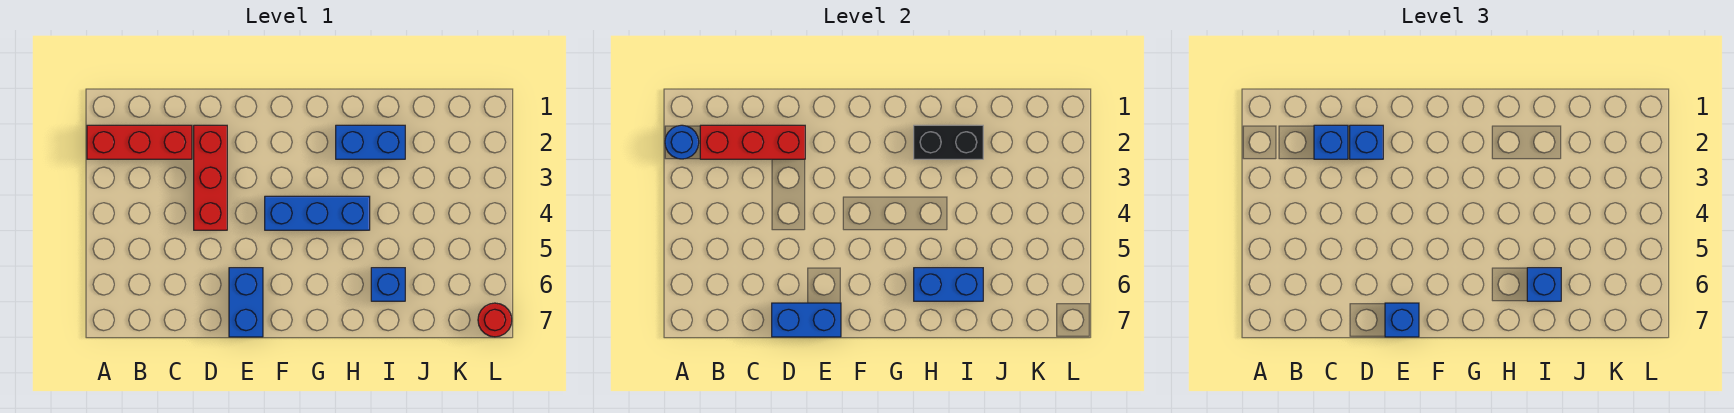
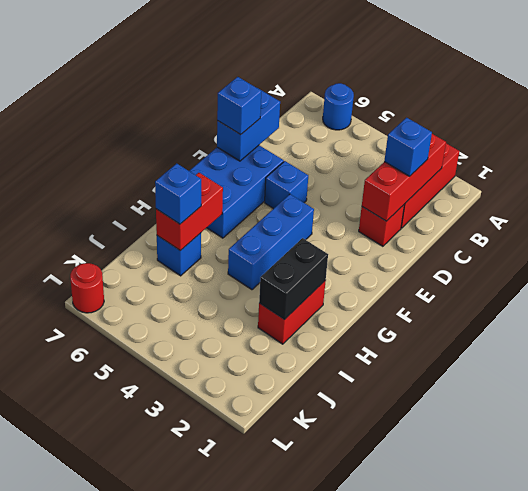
blue 1x1 round brick [665,125,699,159] -> blue 1x1 round brick moved to [323,83,354,130]
red 1x3 brick [194,125,227,230] -> red 1x1 brick [359,204,405,246]
blue 1x1 brick [1350,125,1383,159] -> blue 1x1 brick moved to [265,161,308,209]
blue 1x2 brick [229,268,263,337] -> blue 2x3 brick [189,145,284,238]
blue 1x2 brick [336,125,405,159] -> red 1x2 brick [258,280,326,344]
blue 1x2 brick [914,268,983,301] -> red 1x2 brick [156,173,223,251]

